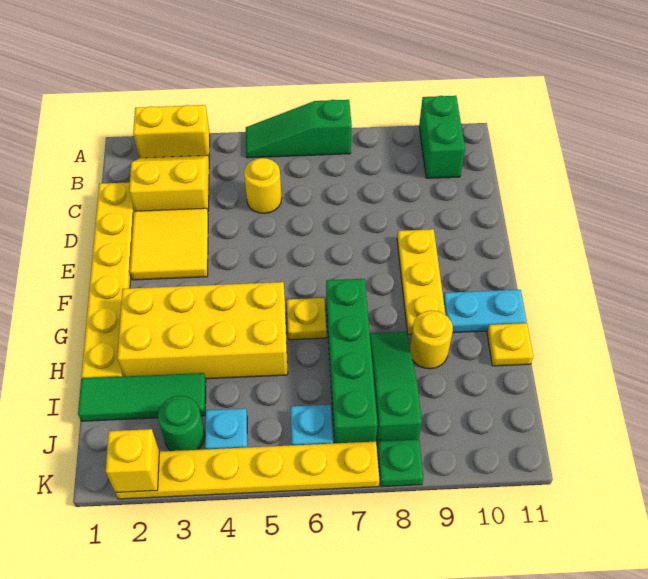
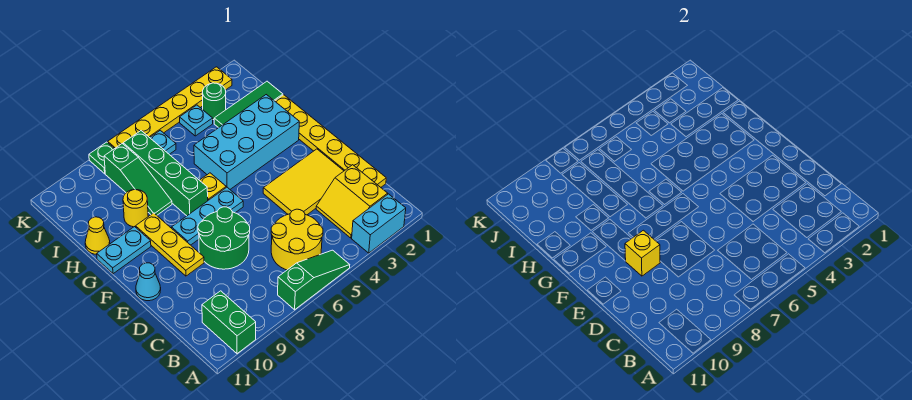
yellow 1x2 brick [133,105,210,158] -> cyan 1x2 brick [352,194,406,253]
yellow 2x2 slope [129,155,209,212] -> yellow 2x2 slope turned to [316,165,388,238]
yellow 1x1 round brick [244,158,282,213] -> yellow 2x2 round brick [271,209,323,270]
yellow 2x2 tile [130,208,208,280] -> yellow 2x3 tile [263,149,343,215]
none -> green 2x2 round brick [198,207,250,269]
none -> cyan 1x1 cone [136,263,161,301]
none -> cyan 1x3 plate [172,187,243,245]
yellow 2x4 brick [117,282,288,379] -> cyan 2x4 brick [194,95,299,189]
yellow 1x1 plate [487,323,533,366] -> yellow 1x1 cone [85,217,110,254]
yellow 1x1 brick [106,429,159,493] -> yellow 1x1 brick moved to [625,230,660,276]

